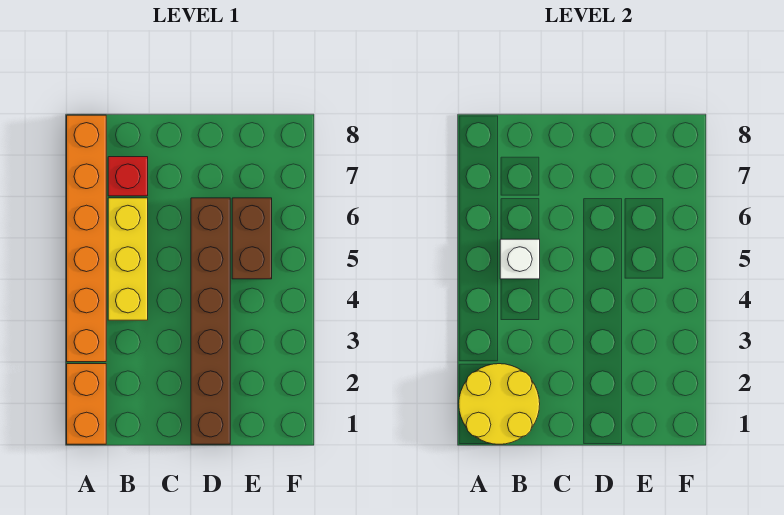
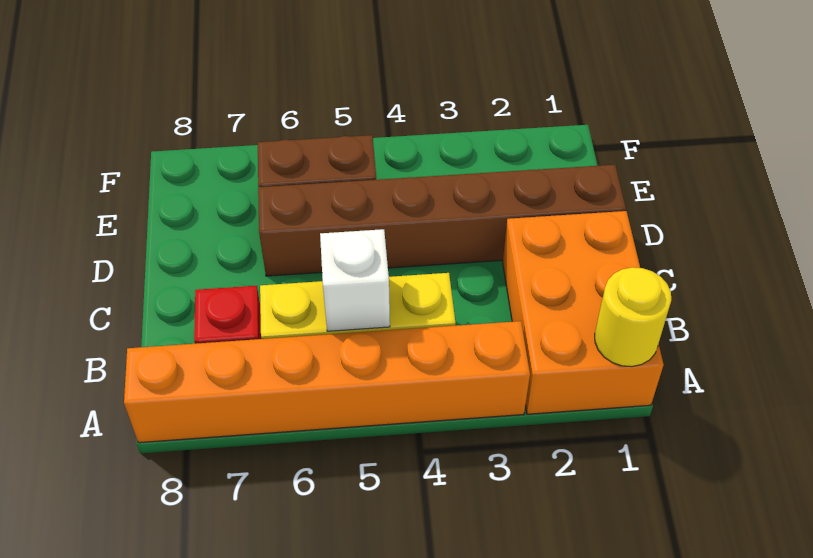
orange 1x2 brick [67,364,106,444] -> orange 2x3 brick [503,211,664,414]
yellow 2x2 round brick [459,364,540,444] -> yellow 1x1 round brick [595,267,671,367]

